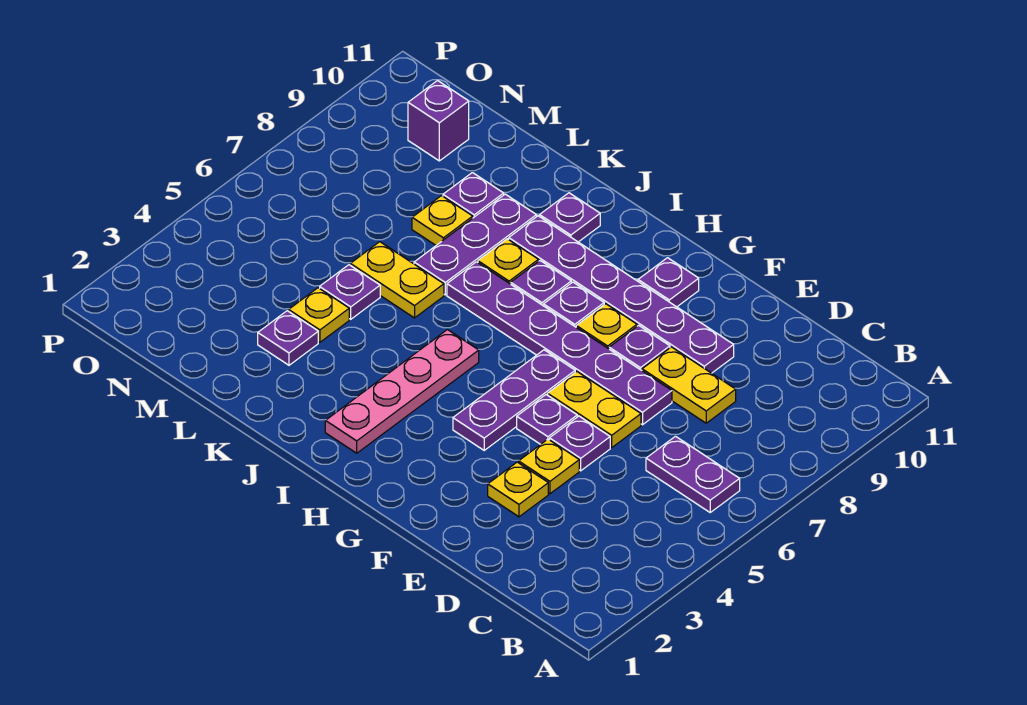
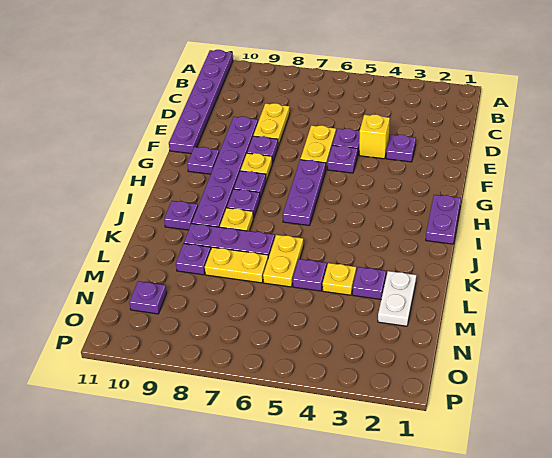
purple 1x2 plate [646,436,740,512] -> purple 1x2 plate moved to [426,195,461,244]
yellow 1x1 plate [488,462,548,517] -> purple 1x1 plate [386,135,416,162]
yellow 1x1 plate [519,439,579,494] -> yellow 1x1 brick [359,114,390,159]
purple 1x6 plate [447,262,672,425] -> purple 1x6 plate moved to [169,50,233,154]
purple 1x3 plate [453,350,575,450] -> purple 1x3 plate turned to [283,160,326,226]
pink 1x4 plate [325,330,479,453] -> none
none -> white 1x2 plate [378,271,416,326]
yellow 1x1 plate [412,196,473,245] -> yellow 1x2 plate [205,247,268,283]
purple 1x1 brick [408,81,469,161] -> purple 1x1 plate [129,281,167,314]

